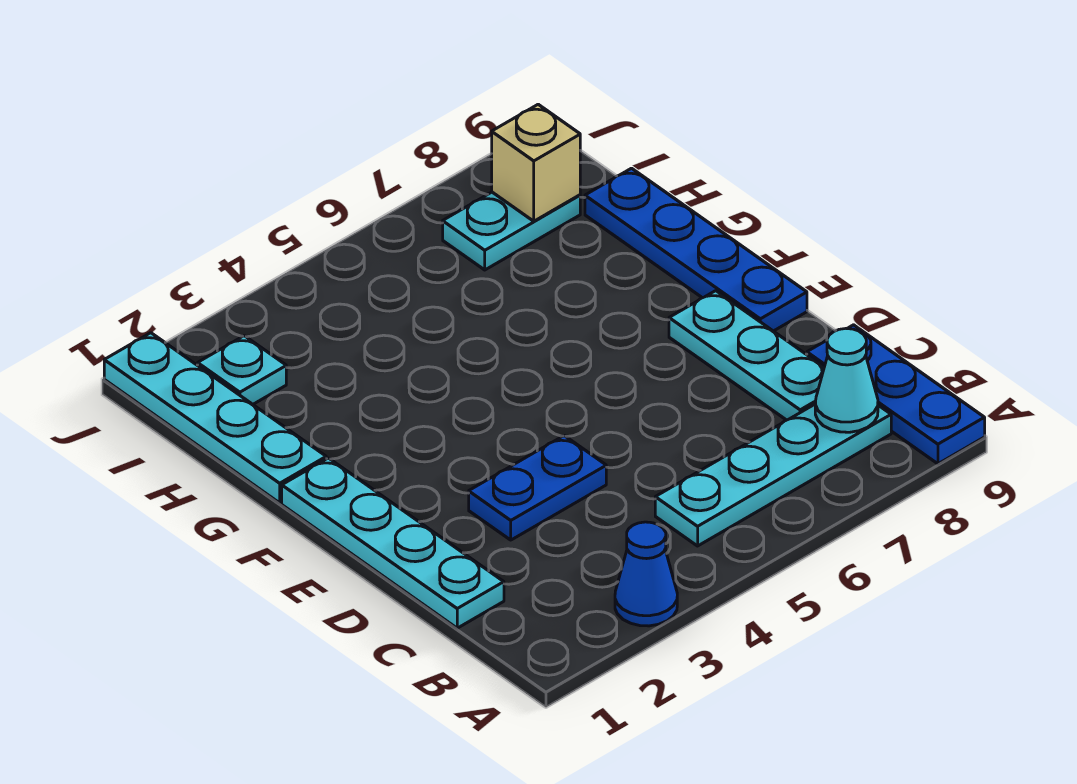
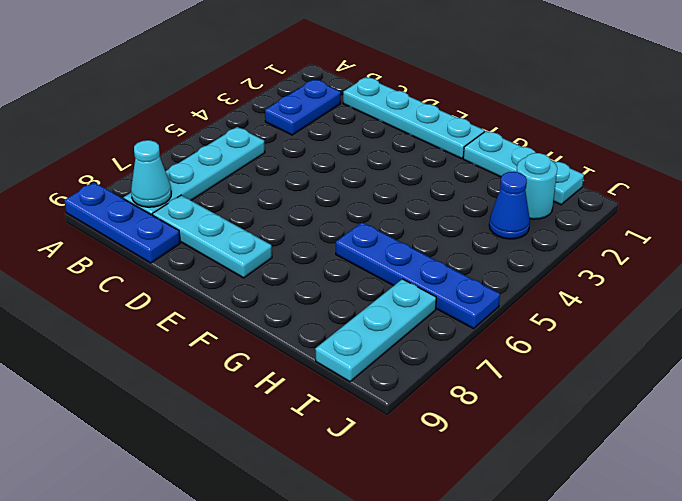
blue 1x1 cone [615,522,677,626] -> blue 1x1 cone moved to [489,172,530,239]
blue 1x2 plate [469,436,606,540] -> blue 1x2 plate moved to [265,80,341,135]
blue 1x4 plate [585,168,807,331] -> blue 1x4 plate moved to [336,222,500,329]
cyan 1x4 plate [104,333,326,503] -> cyan 1x3 plate [463,131,584,205]
cyan 1x1 plate [198,336,286,404] -> cyan 1x1 round brick [517,153,557,219]
cyan 1x2 plate [443,192,580,270] -> cyan 1x3 plate [315,279,436,382]
tan 1x1 brick [492,104,580,221] -> none

